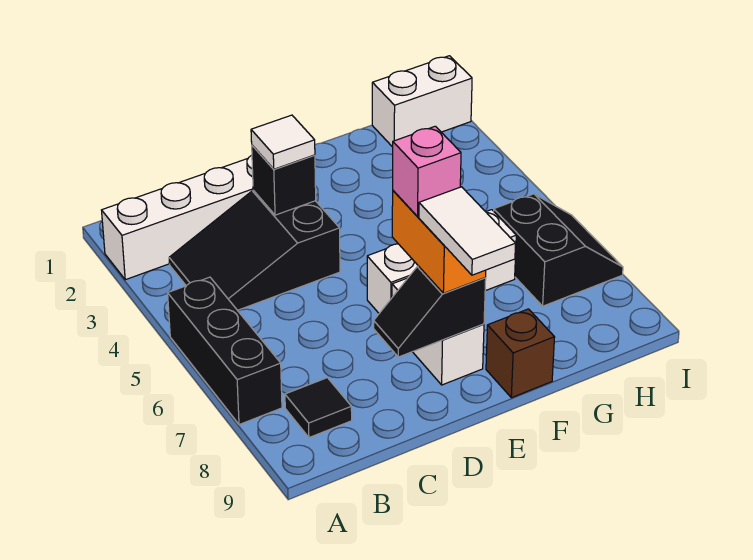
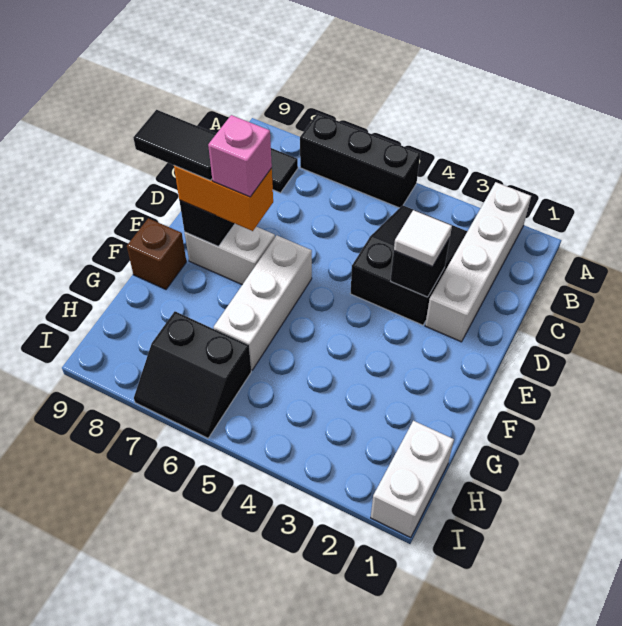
white 1x2 tile [419,187,516,275] -> black 1x2 tile [133,110,216,180]

